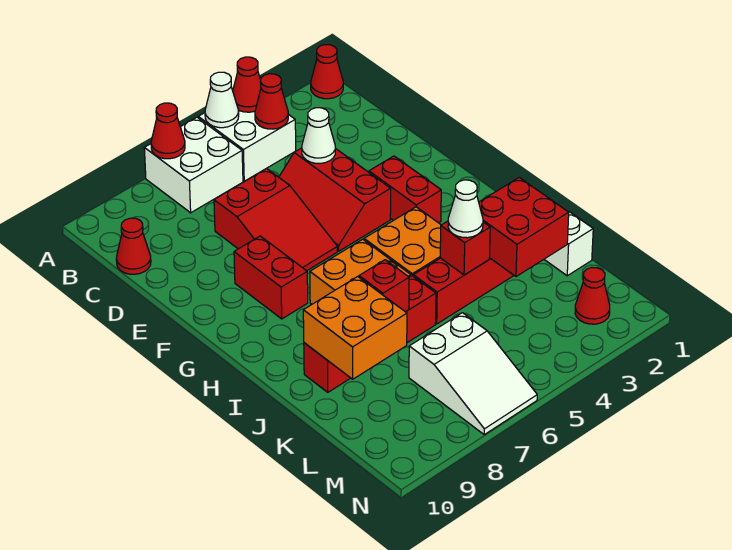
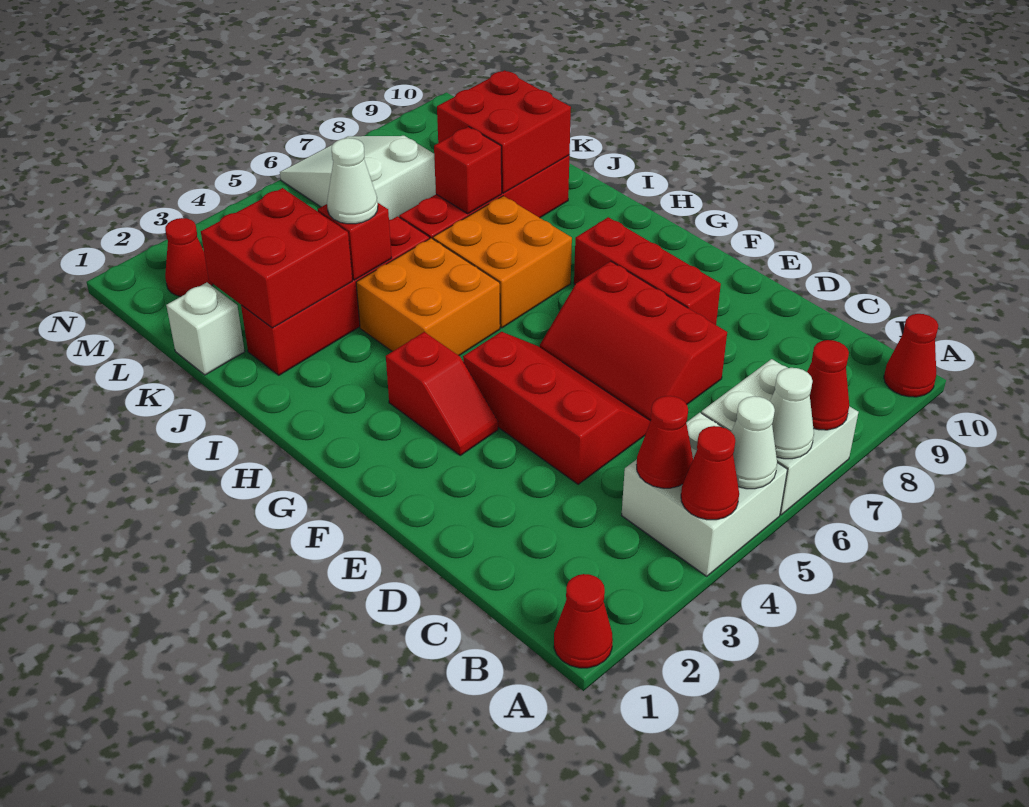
red 1x1 cone [116,218,151,274] -> red 1x1 cone moved to [884,314,938,397]
white 1x1 cone [302,108,335,163] -> white 1x1 cone moved to [770,368,814,459]
red 2x3 slope [214,169,337,271] -> red 2x3 slope turned to [540,261,727,421]
red 1x2 brick [369,156,441,223] -> red 1x2 slope [386,332,498,455]
red 1x2 brick [234,236,308,319] -> red 1x3 brick [574,217,721,325]
orange 2x2 brick [303,277,407,379] -> red 2x2 brick [437,70,571,193]

